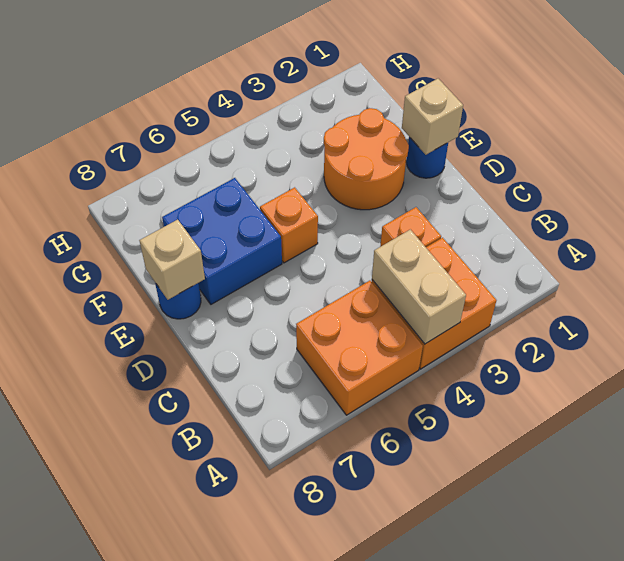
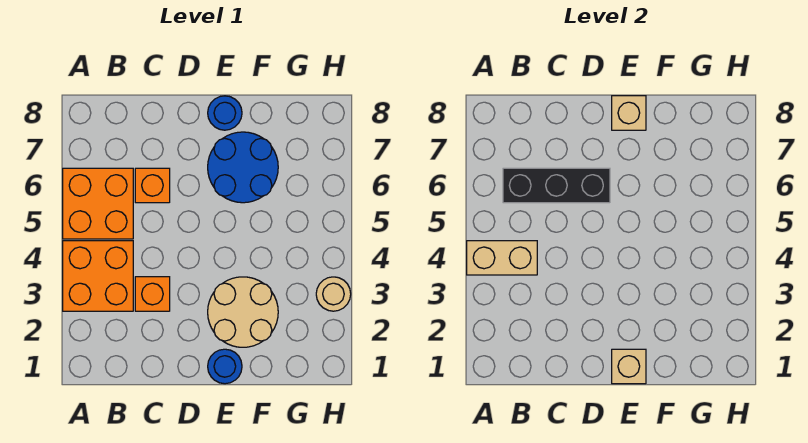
none -> black 1x3 brick [503,168,610,203]
orange 2x2 round brick [324,108,409,210] -> tan 2x2 round brick [208,277,278,347]
orange 1x1 brick [260,187,318,263] -> orange 1x1 brick moved to [135,168,170,203]
blue 2x2 brick [162,178,282,304] -> blue 2x2 round brick [208,132,278,203]
none -> tan 1x1 round brick [316,277,351,311]

